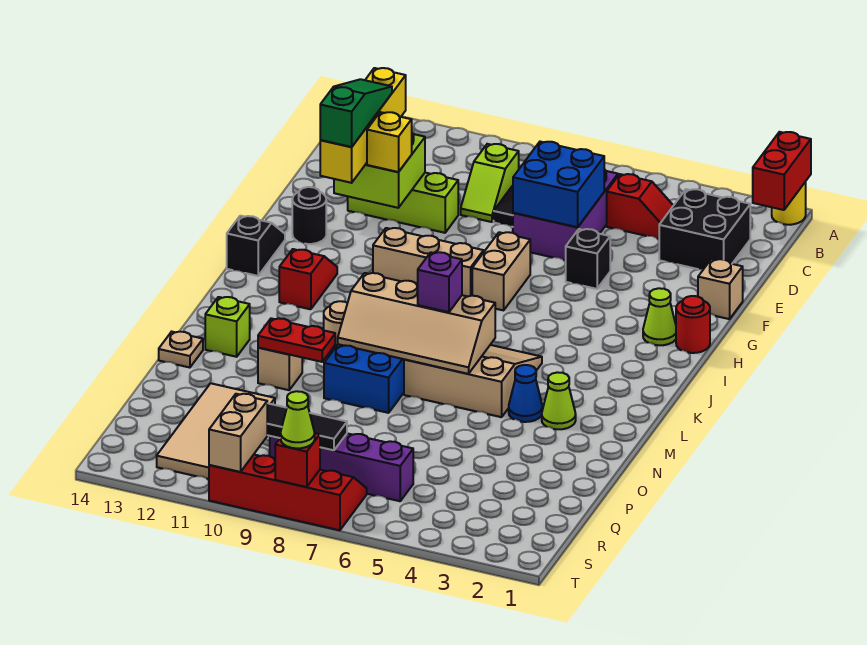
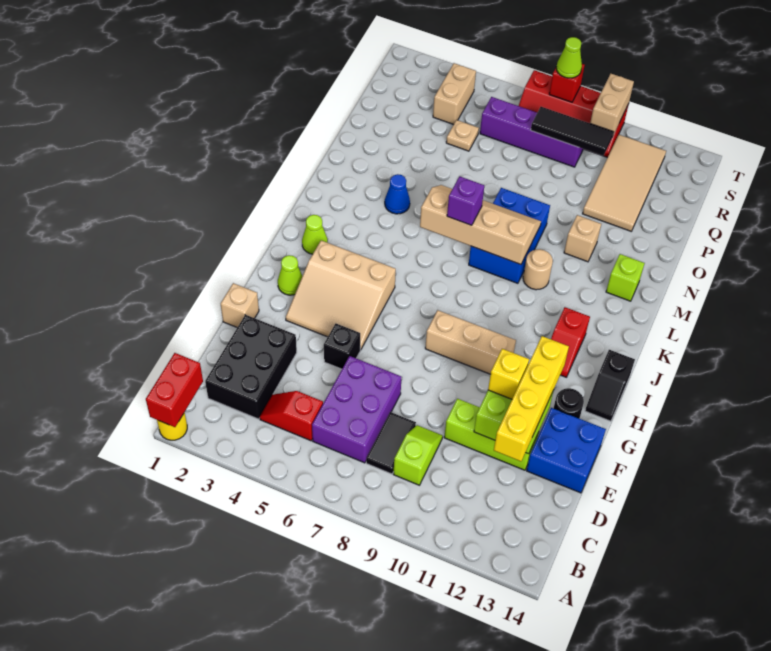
black 2x2 brick [659,189,750,269] -> black 2x3 brick [205,315,297,419]
blue 2x2 brick [513,142,604,227] -> blue 2x2 brick moved to [527,408,606,493]
green 1x3 slope [320,79,392,147] -> none
tan 1x2 brick [472,232,530,310] -> tan 1x2 brick moved to [433,63,476,125]
red 1x1 round brick [676,296,710,353] -> none
tan 3x3 slope [404,345,542,417] -> tan 3x3 slope moved to [286,240,396,350]
lime 1x1 cone [542,372,576,429] -> lime 1x1 cone moved to [302,215,328,254]
red 1x2 plate [258,318,335,362] -> none
tan 1x1 plate [159,332,203,368] -> tan 1x1 plate moved to [446,120,479,151]

